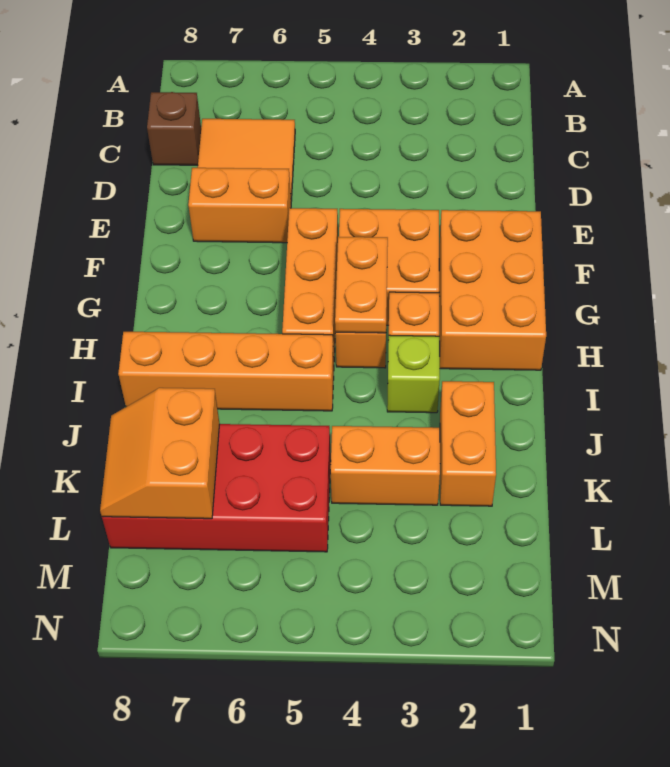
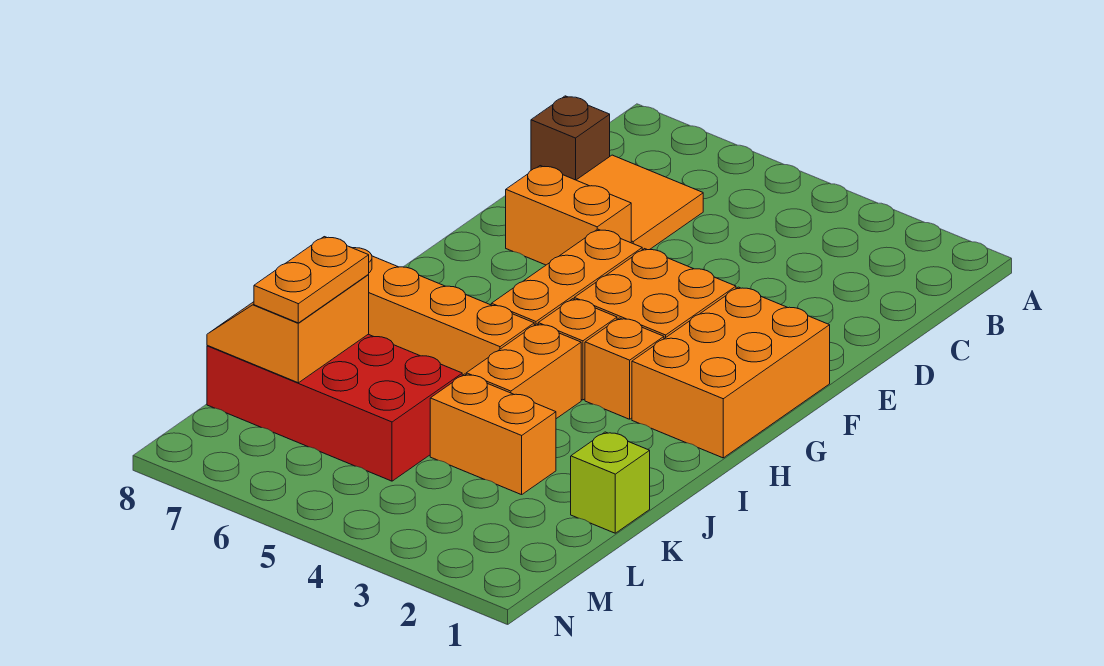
orange 1x2 plate [335,237,388,333] -> orange 1x2 plate moved to [254,237,369,323]
lime 1x1 brick [387,335,440,413] -> lime 1x1 brick moved to [571,432,650,533]
orange 1x2 brick [440,381,496,506] -> orange 1x2 brick moved to [466,324,581,419]

